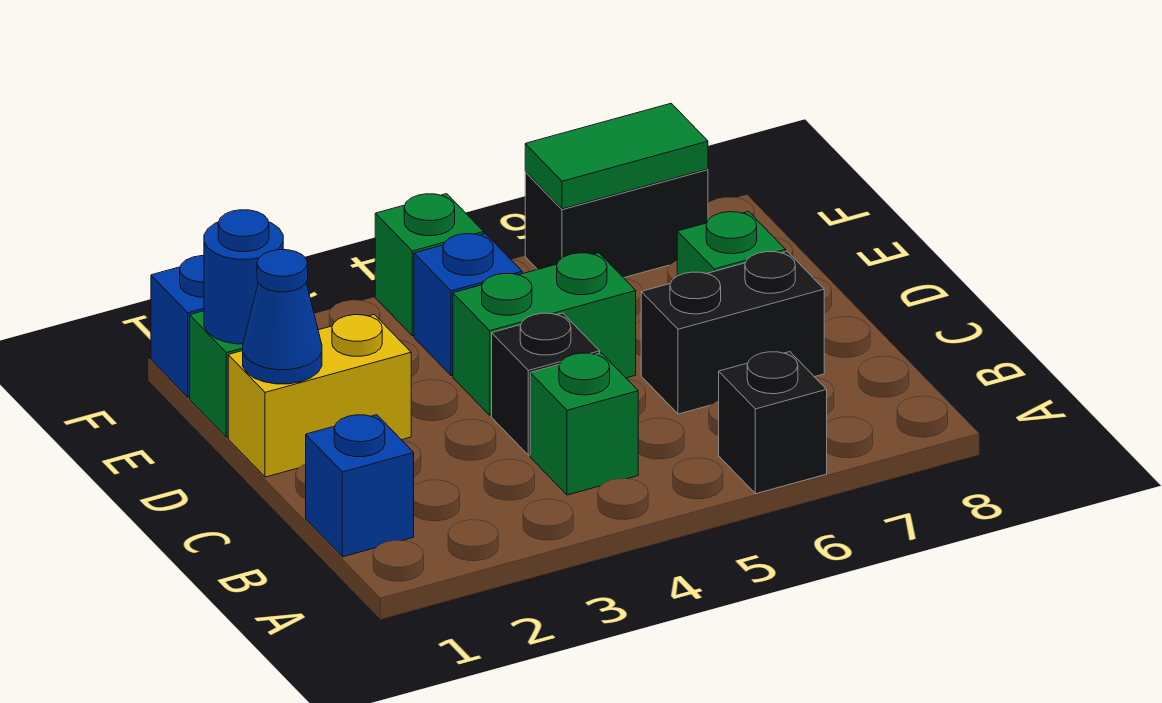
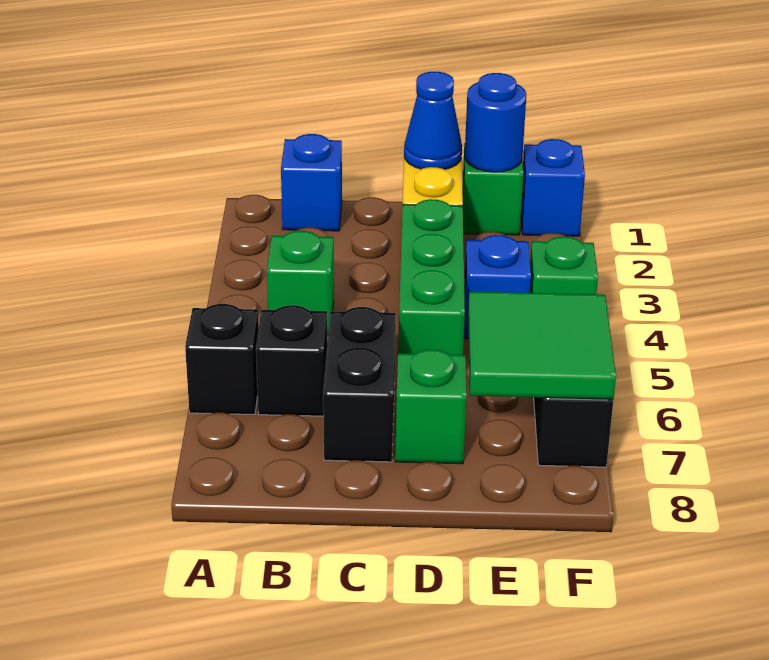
black 1x1 brick [492,313,600,455] -> black 1x1 brick moved to [256,305,327,416]
green 1x2 brick [453,253,636,415] -> green 1x3 brick [398,199,465,355]
green 1x2 tile [525,103,708,209] -> green 2x2 tile [468,292,616,399]

